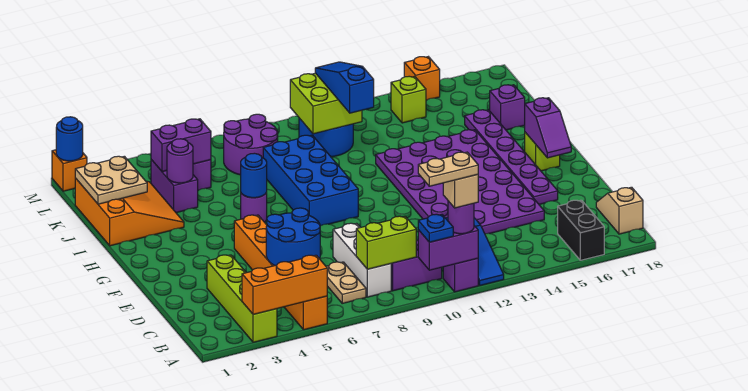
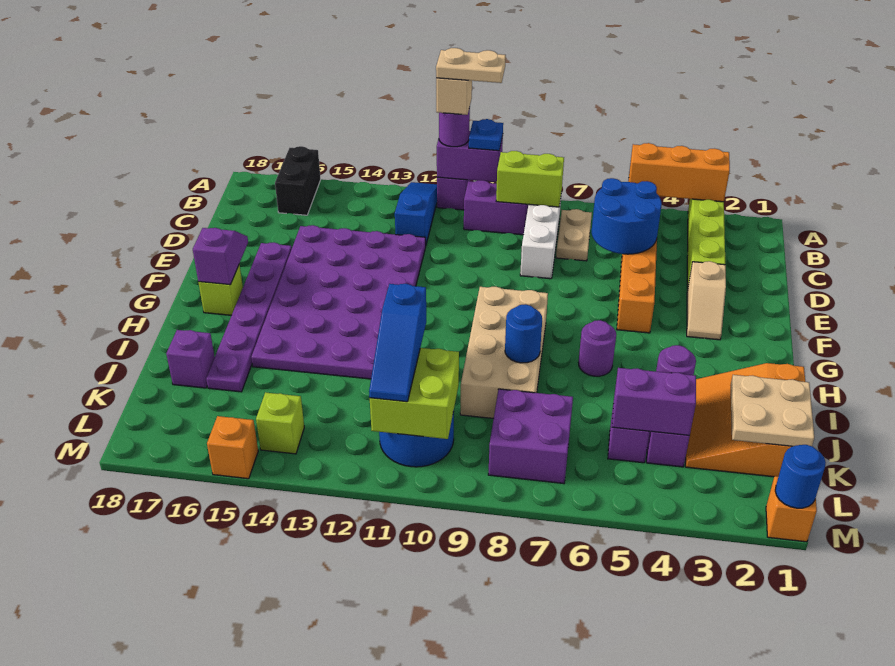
tan 1x2 slope [596,187,643,234] -> tan 1x2 slope moved to [687,261,726,340]
blue 2x4 brick [263,135,358,226] -> tan 2x4 brick [460,287,548,419]
blue 1x1 round brick [241,153,267,198] -> blue 1x1 round brick moved to [505,304,542,363]
purple 2x2 round brick [224,114,278,175] -> purple 2x2 brick [488,389,573,484]

